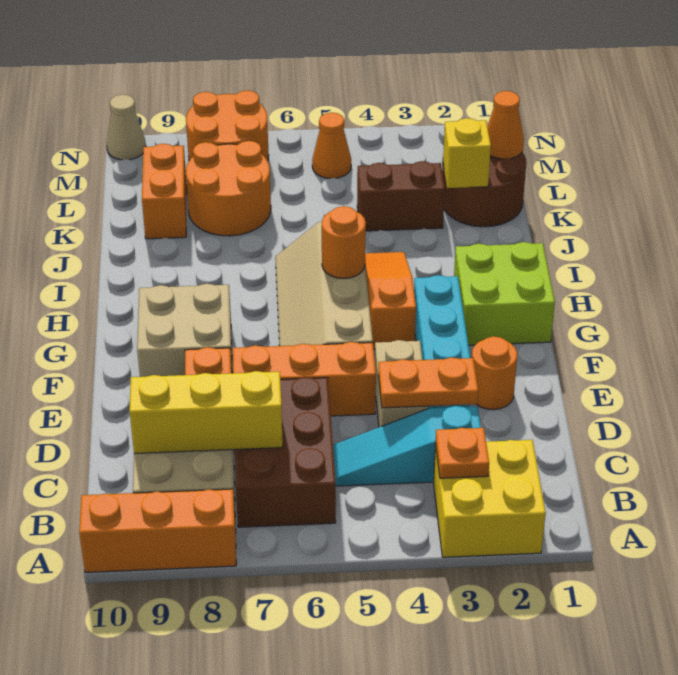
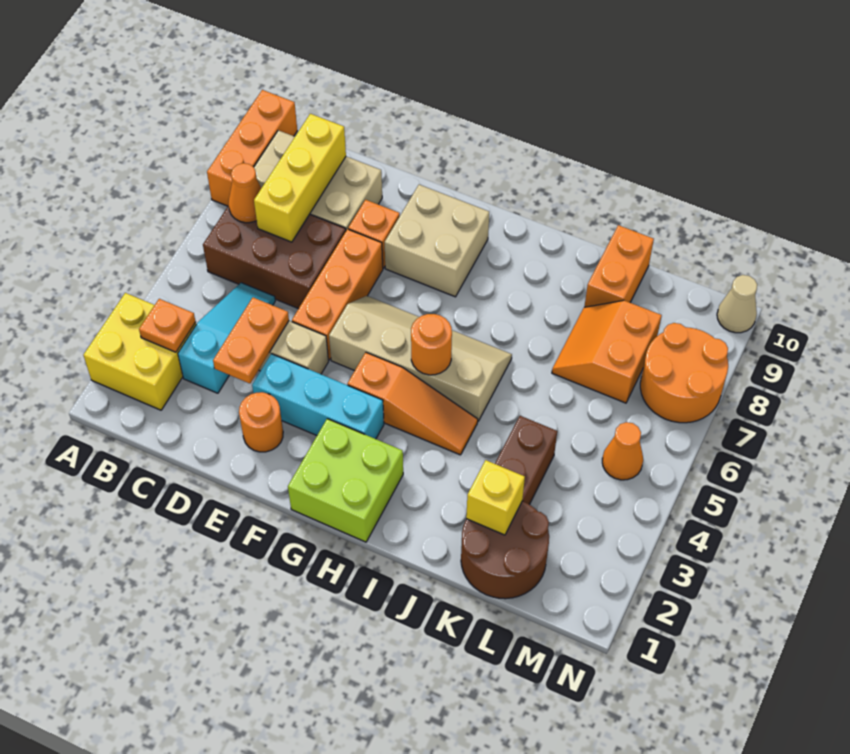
orange 2x2 round brick [186,141,271,236] -> orange 2x2 slope [552,300,662,403]
orange 1x2 brick [142,144,187,239] -> orange 1x2 brick turned to [584,225,654,307]
orange 1x1 cone [487,91,524,159] -> orange 1x1 cone moved to [229,163,261,223]

